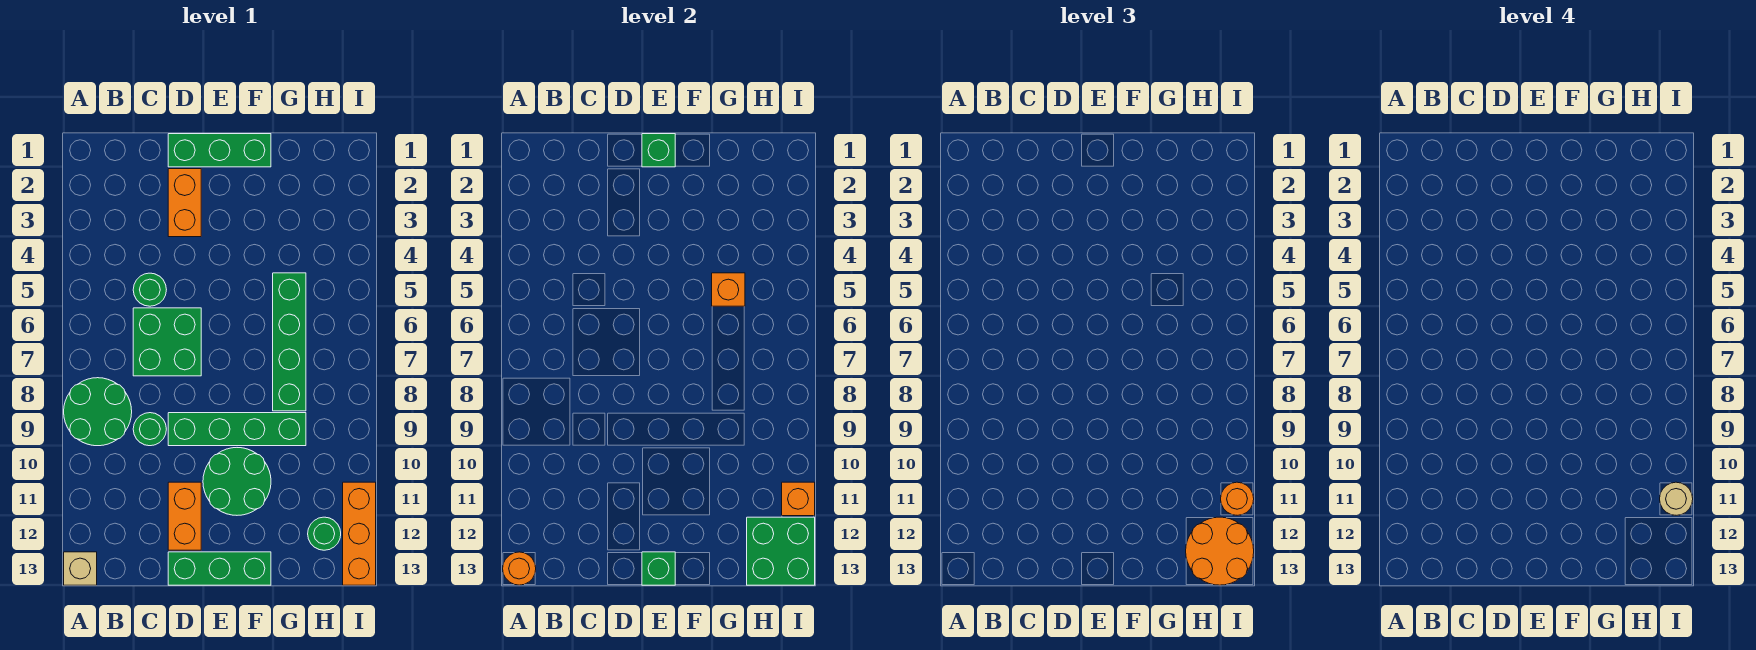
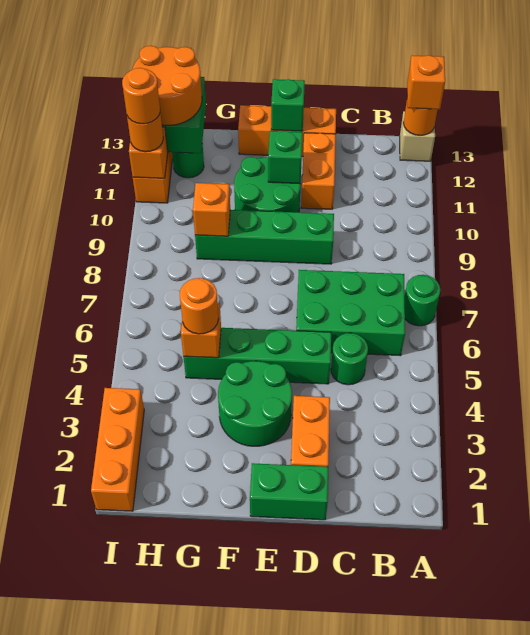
green 2x2 round brick [64,378,132,446] -> green 2x2 round brick moved to [218,361,292,446]
none -> orange 1x1 brick [407,55,445,109]
green 2x2 brick [133,308,201,376] -> green 2x3 brick [296,270,405,356]
green 1x1 round brick [133,413,166,446] -> green 1x1 round brick moved to [405,275,440,326]
green 1x3 brick [168,134,271,167] -> green 1x2 brick [250,463,328,520]
green 1x3 brick [168,552,271,585] -> orange 1x3 brick [238,105,336,157]
green 1x1 brick [642,134,675,167] -> green 1x1 brick moved to [268,131,303,184]
green 1x4 brick [273,273,306,411] -> green 1x4 brick turned to [184,328,331,384]
none -> orange 1x1 round brick [180,278,219,334]
none -> orange 1x1 brick [193,183,230,236]
none -> orange 1x3 brick [91,388,144,511]
tan 1x1 round brick [1660,482,1693,515] -> orange 1x1 round brick [122,68,160,124]

